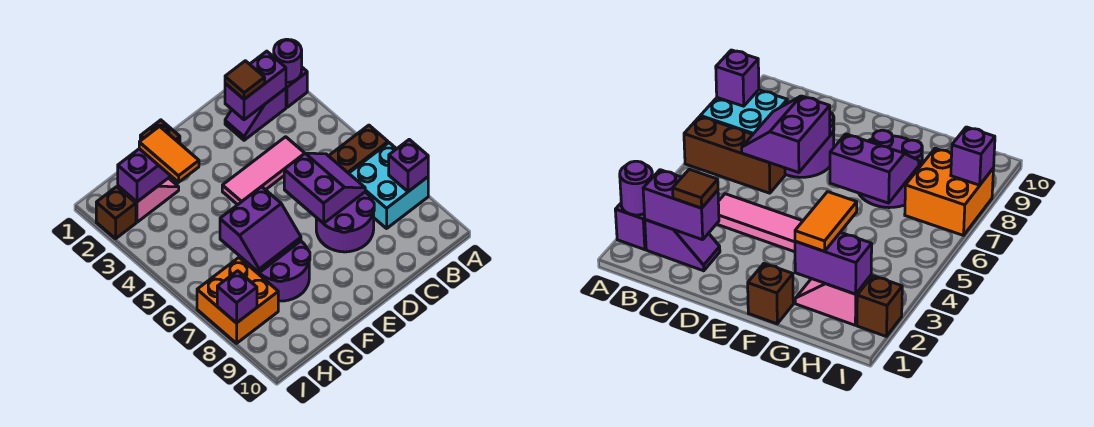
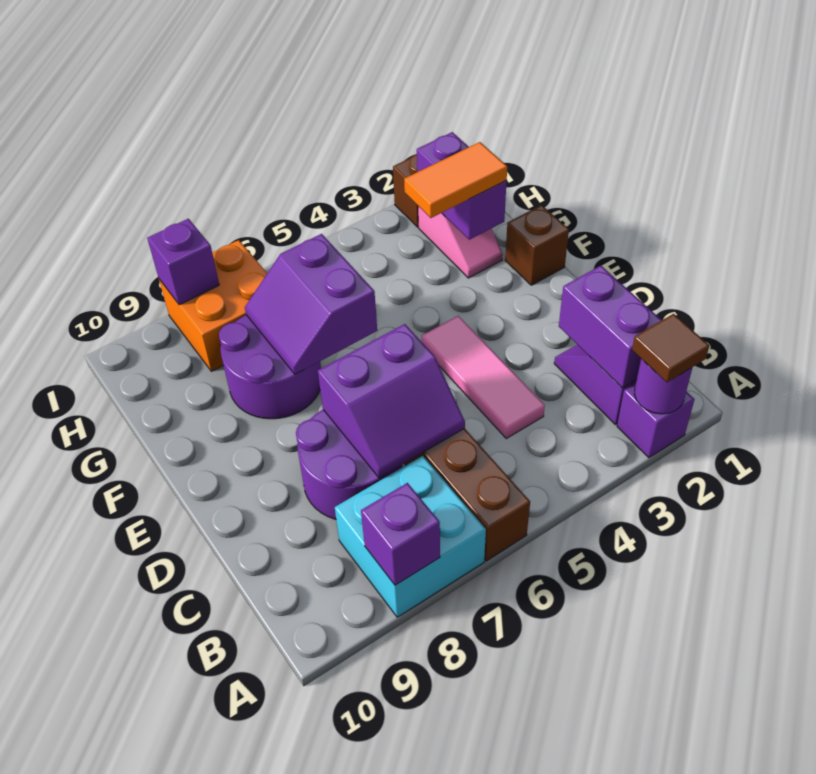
brown 1x1 tile [225,61,265,99] -> brown 1x1 tile moved to [632,314,709,382]

